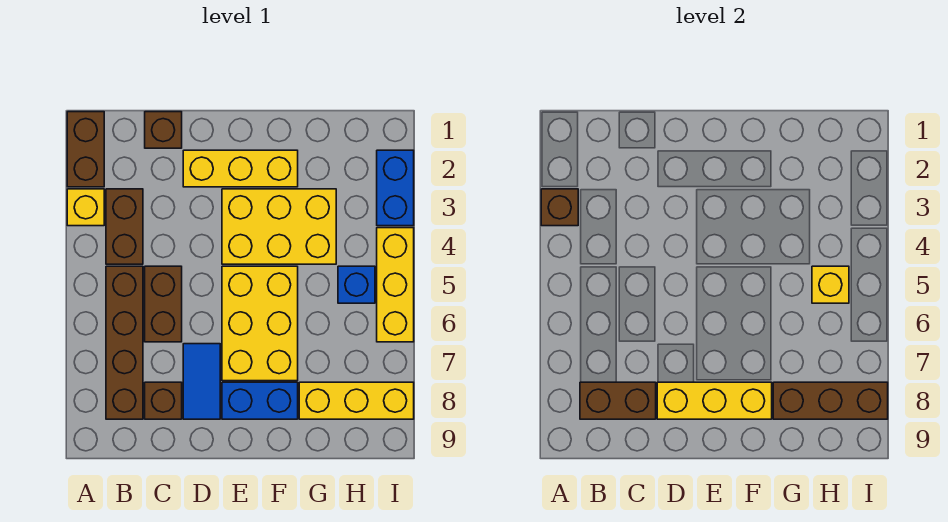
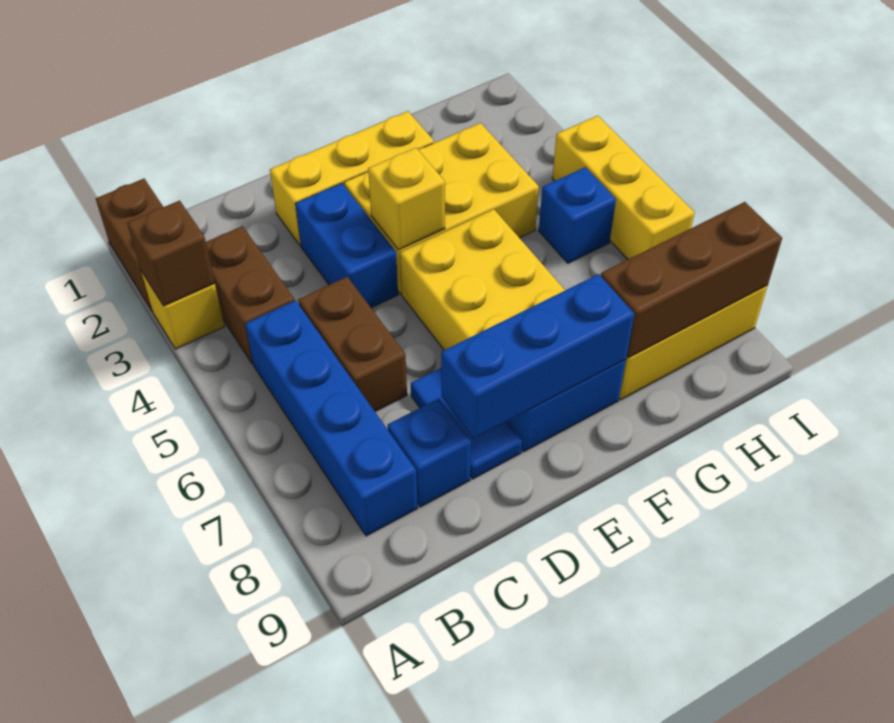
brown 1x4 brick [106,266,143,419] -> blue 1x4 brick [245,301,417,536]
brown 1x2 brick [580,382,656,419] -> none
brown 1x1 brick [145,112,182,148] -> none
brown 1x1 brick [145,382,182,419] -> blue 1x1 brick [388,399,471,507]
yellow 1x3 brick [657,382,772,419] -> blue 1x3 brick [441,274,634,439]
yellow 1x1 brick [812,266,849,303] -> yellow 1x1 brick moved to [368,148,445,250]
blue 1x2 brick [377,150,414,226] -> blue 1x2 brick moved to [295,183,398,308]

